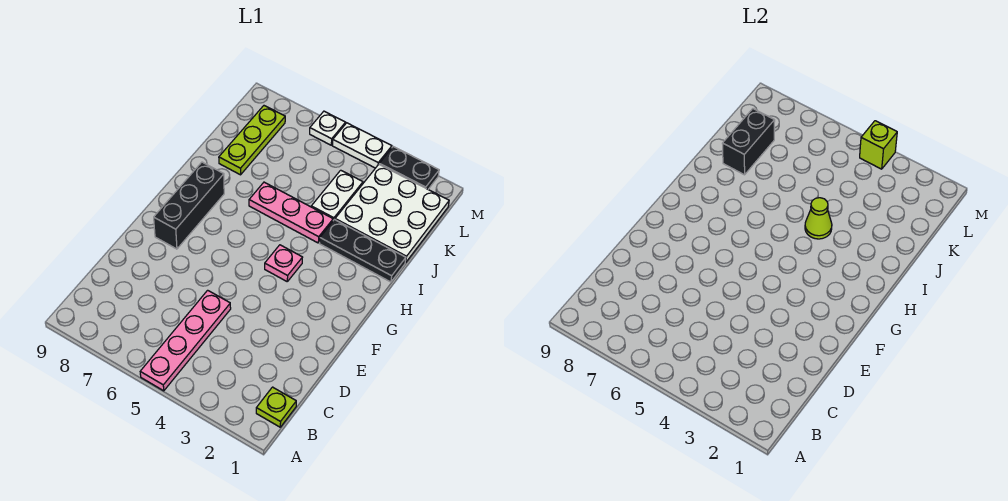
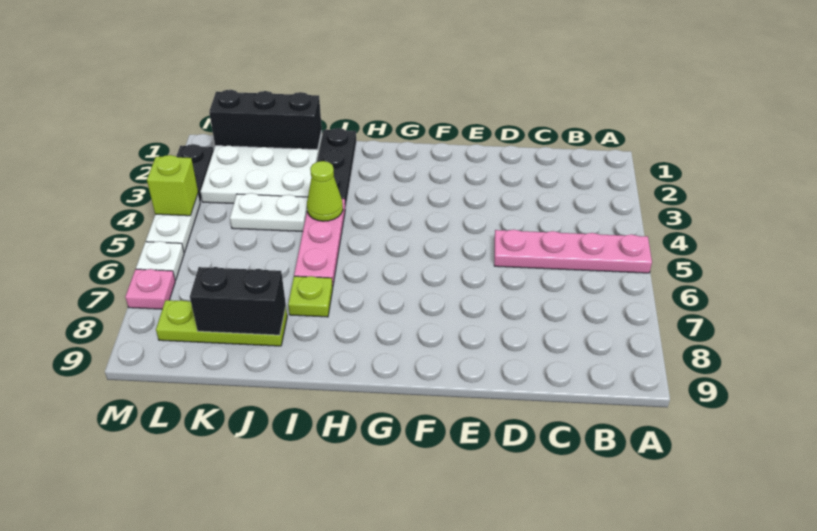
lime 1x1 plate [256,387,296,427] -> lime 1x1 plate moved to [288,276,333,317]
black 1x3 brick [154,162,224,249] -> black 1x3 brick moved to [209,90,322,150]
pink 1x1 plate [265,245,303,281] -> pink 1x1 plate moved to [125,269,175,309]

